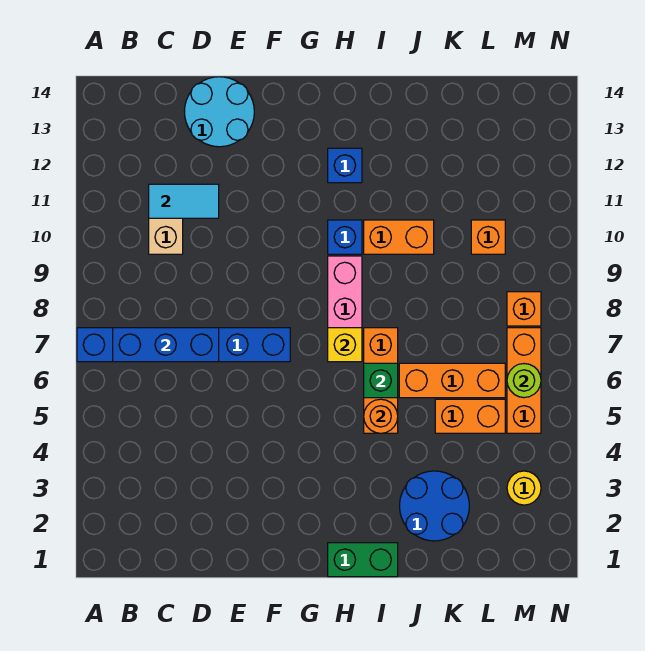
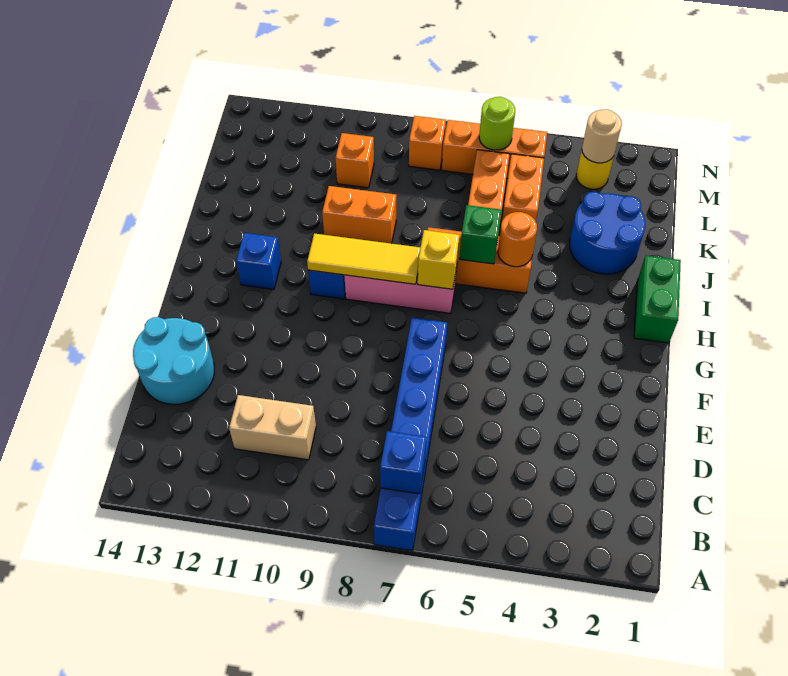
blue 1x3 brick [113,328,219,362] -> blue 1x1 brick [380,431,427,494]
cyan 1x2 tile [149,184,219,218] -> none
none -> yellow 1x3 tile [307,234,420,284]
orange 1x2 brick [364,220,434,254] -> orange 1x2 brick turned to [322,186,396,244]
none -> tan 1x1 round brick [582,109,622,163]

